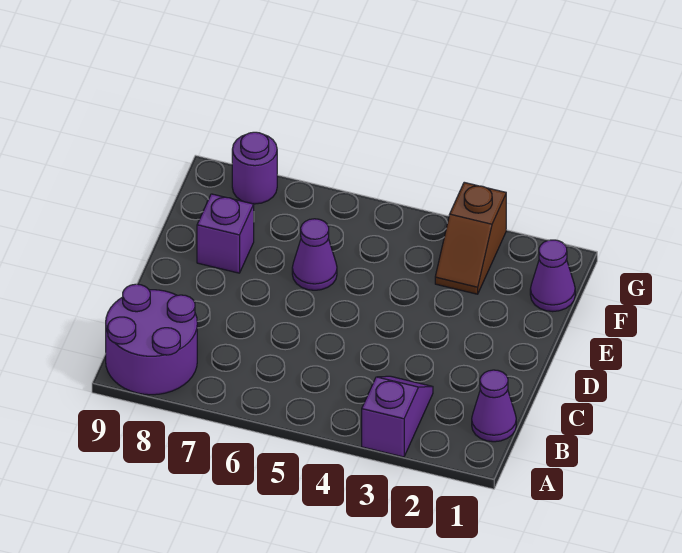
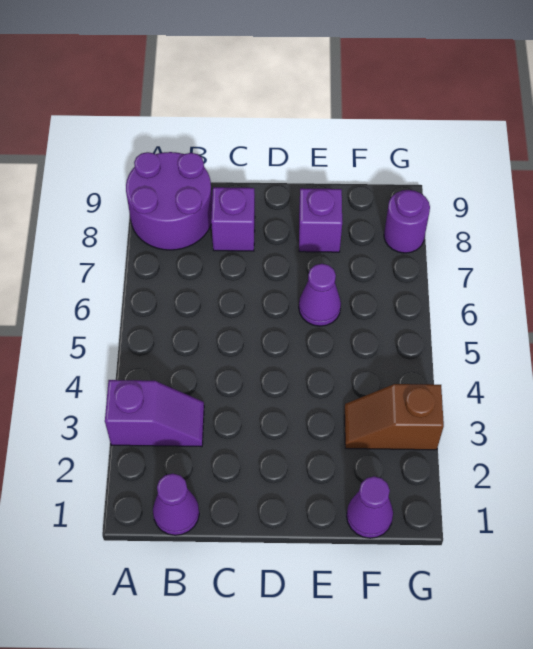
none -> purple 1x1 brick [211,187,255,251]

